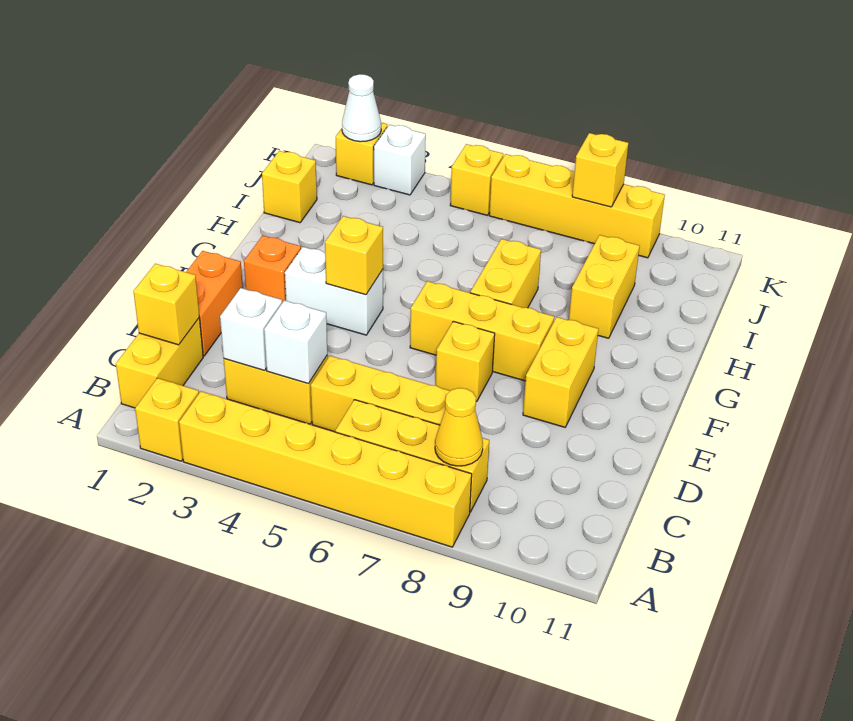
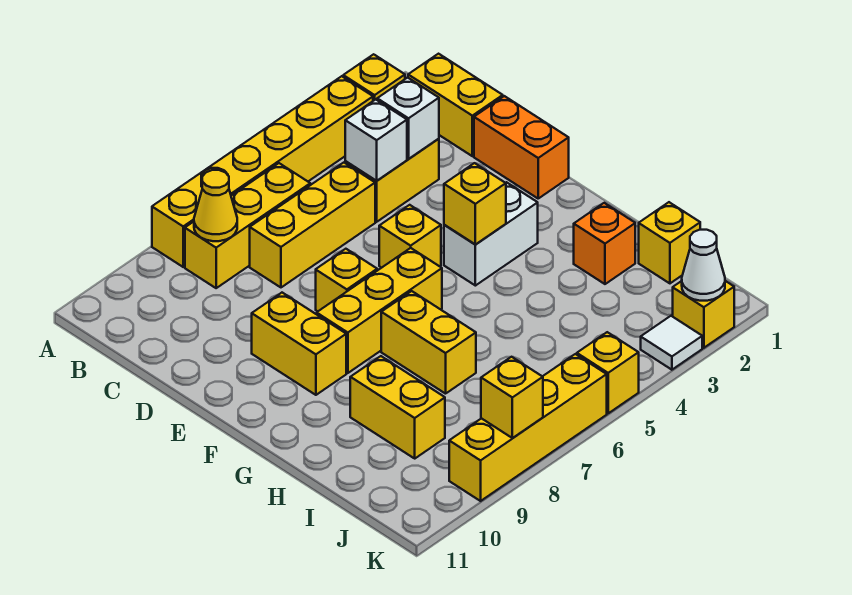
yellow 1x1 brick [133,264,199,345] -> yellow 1x1 brick moved to [379,205,441,268]
orange 1x1 brick [244,236,301,303] -> orange 1x1 brick moved to [574,203,635,284]
white 1x1 brick [374,125,426,195] -> white 1x1 tile [641,316,702,370]

